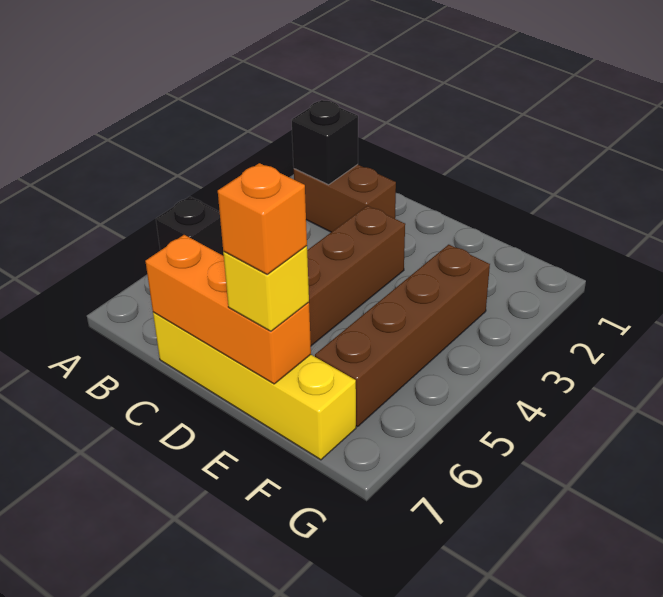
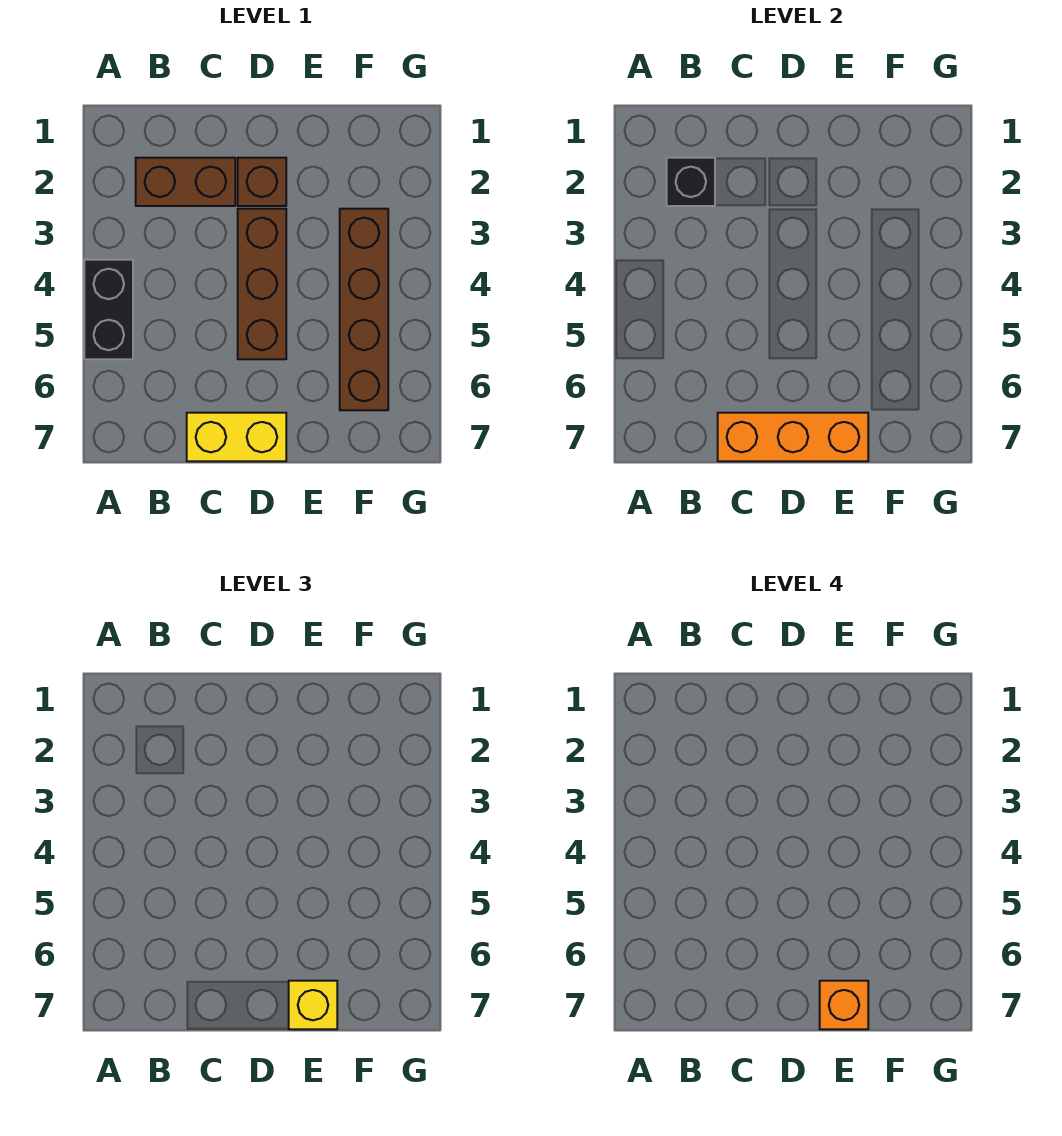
black 1x1 brick [156,197,224,256] -> black 1x2 brick [84,260,133,359]
yellow 1x4 brick [153,312,356,460] -> yellow 1x2 brick [187,413,286,461]
none -> brown 1x1 brick [238,158,286,206]

